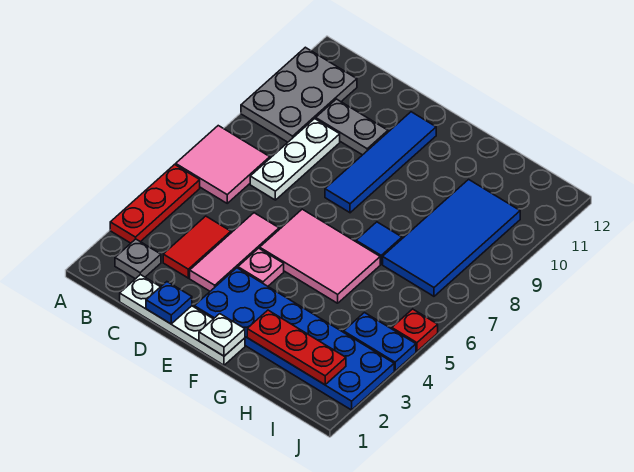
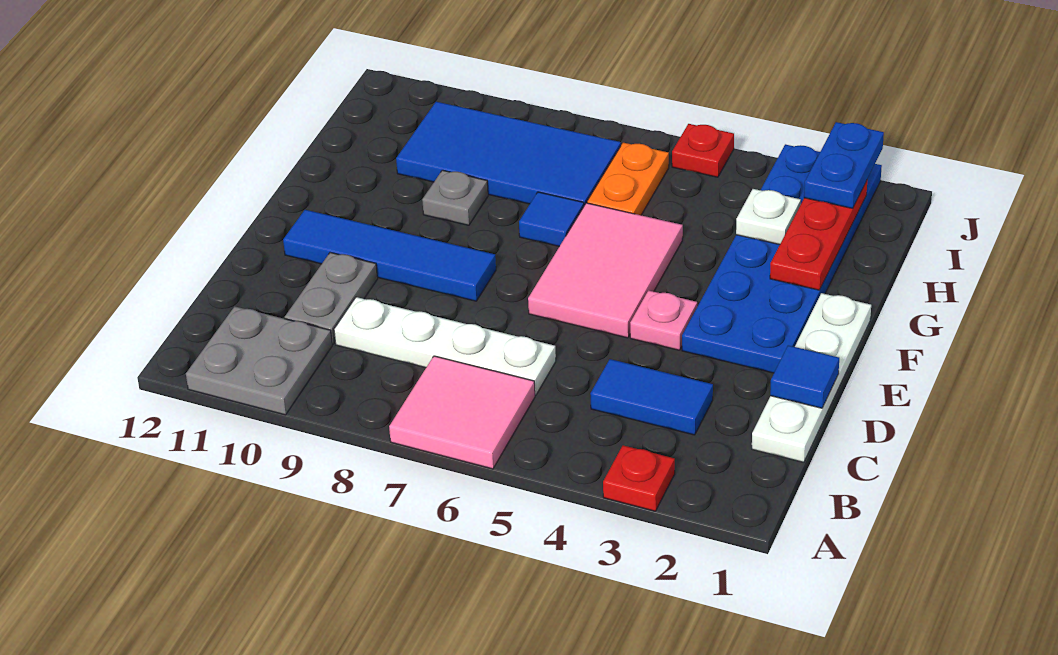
red 1x3 plate [110,164,200,243] -> red 1x1 plate [603,445,675,511]
grey 2x3 plate [241,47,357,142] -> grey 2x2 plate [186,306,332,415]
grey 1x1 plate [115,239,161,279] -> grey 1x1 plate moved to [422,170,488,225]
red 1x2 tile [163,216,231,278] -> blue 1x2 tile [590,359,713,435]
white 1x3 plate [250,119,340,200] -> white 1x4 plate [334,297,556,395]
blue 1x1 plate [146,282,192,324] -> blue 1x1 tile [770,345,839,408]
pink 1x3 tile [190,213,279,291] -> none
white 1x1 plate [199,314,245,356] -> white 1x1 plate moved to [736,189,801,245]
none -> orange 1x2 plate [587,143,669,215]
blue 1x2 plate [344,313,416,371] -> blue 1x2 plate moved to [804,122,884,208]

